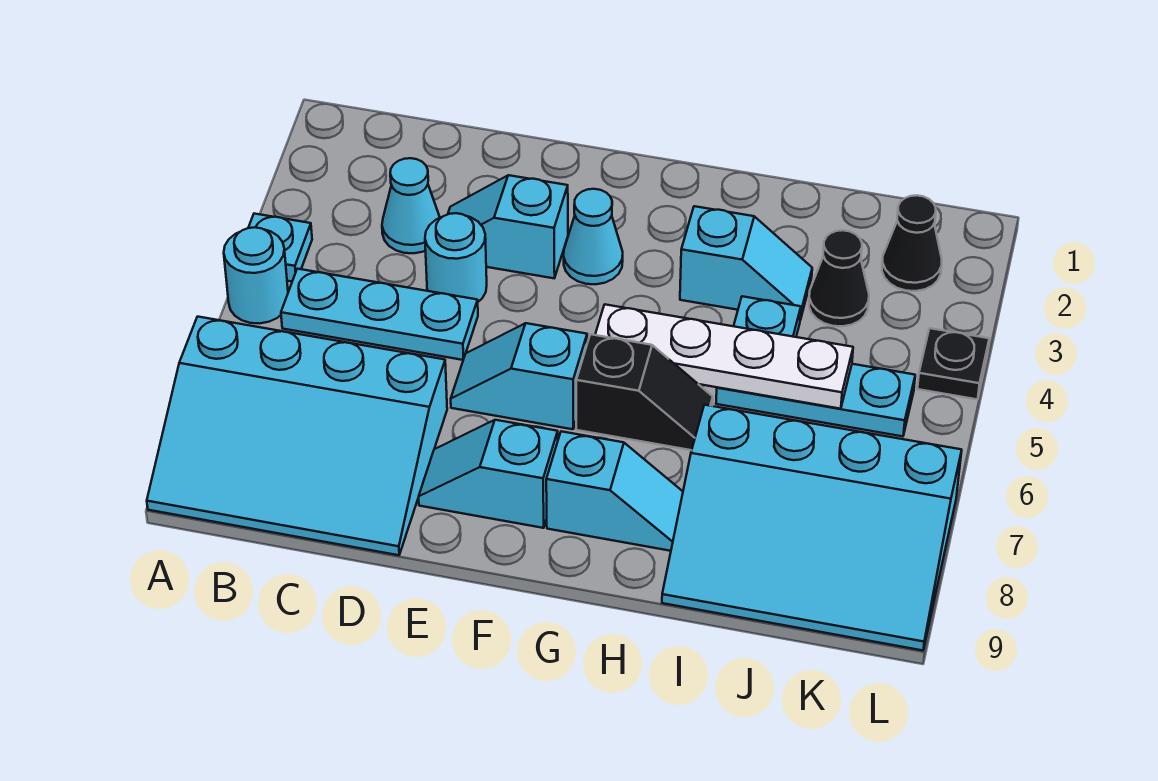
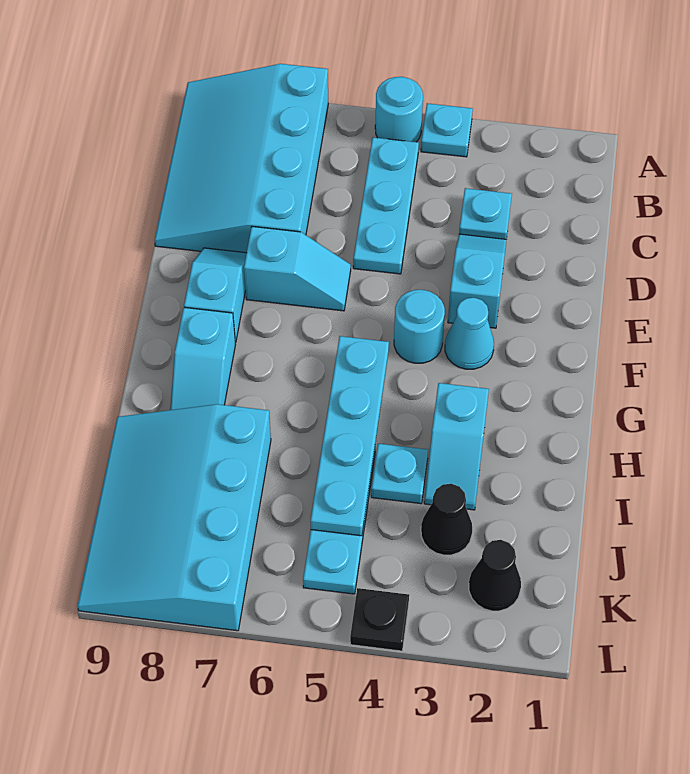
cyan 1x1 cone [382,158,440,253] -> cyan 1x1 plate [459,188,512,239]
cyan 1x1 round brick [425,213,487,302] -> cyan 1x1 round brick moved to [394,290,445,363]
cyan 1x2 slope [451,323,587,429] -> cyan 1x2 slope turned to [244,226,351,311]
white 1x4 plate [595,305,853,409] -> cyan 1x4 plate [311,336,389,536]
black 1x2 slope [576,334,713,450] -> none

